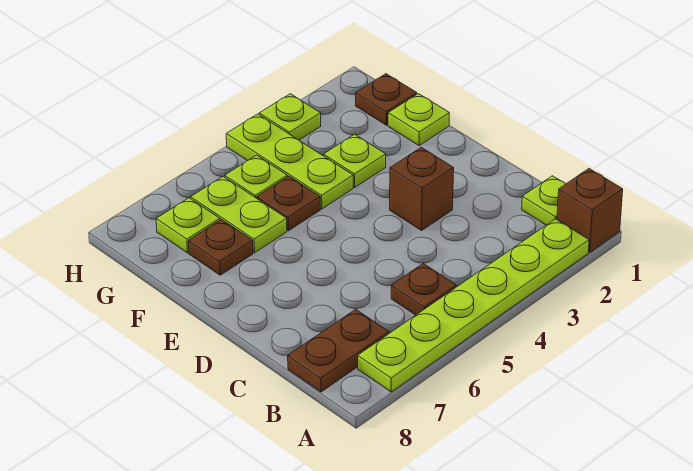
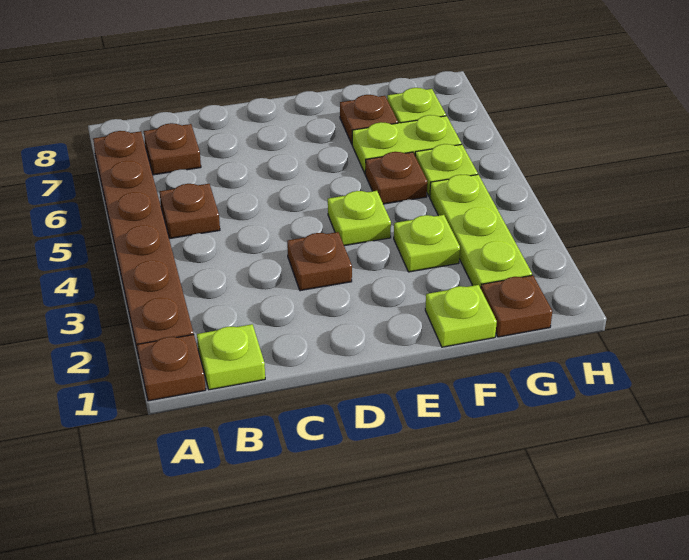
brown 1x1 brick [557,169,623,252] -> brown 1x1 plate [137,335,206,401]
lime 1x6 plate [358,219,589,392] -> brown 1x6 plate [93,131,194,357]
brown 1x2 plate [288,309,389,392] -> brown 1x1 plate [144,123,201,175]
brown 1x1 brick [390,147,454,230] -> brown 1x1 plate [287,232,352,291]
lime 1x3 plate [226,114,353,209] -> lime 1x3 plate turned to [430,175,532,288]
lime 1x1 plate [259,94,321,140] -> lime 1x1 plate moved to [328,191,391,246]

